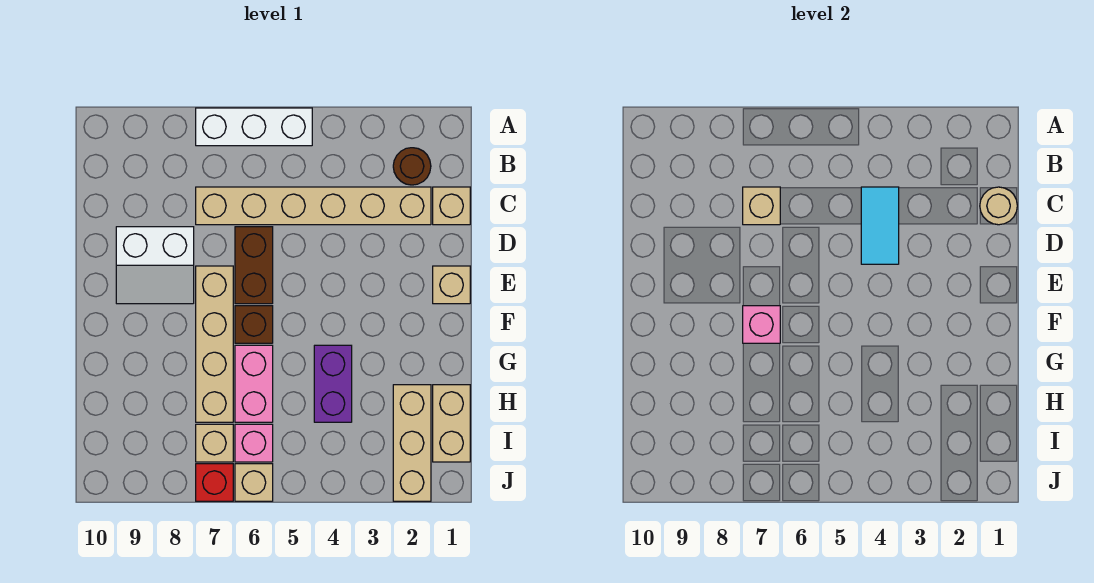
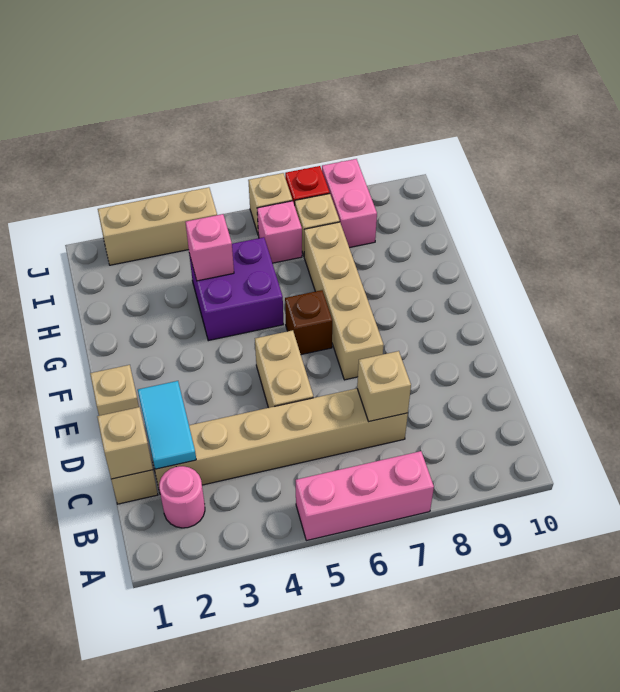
white 1x3 brick [196,108,312,146] -> pink 1x3 brick [296,451,434,541]
brown 1x1 round brick [393,148,431,185] -> pink 1x1 round brick [159,466,205,528]
tan 1x1 round brick [980,187,1017,225] -> tan 1x1 brick [97,407,153,479]
cyan 1x2 tile [861,187,899,264] -> cyan 1x2 tile moved to [138,381,196,469]
brown 1x2 brick [235,227,273,304] -> none
white 2x2 slope [116,227,194,304] -> none
pink 1x1 brick [743,306,780,343] -> pink 1x1 brick moved to [186,214,234,281]
purple 1x2 brick [314,345,352,422] -> purple 2x2 brick [189,237,283,341]
pink 1x2 brick [235,345,273,422] -> pink 1x2 brick moved to [322,159,377,248]
tan 1x2 brick [433,385,470,462] -> tan 1x2 brick moved to [255,330,313,408]
tan 1x3 brick [393,385,431,501] -> tan 1x3 brick turned to [98,187,217,265]

